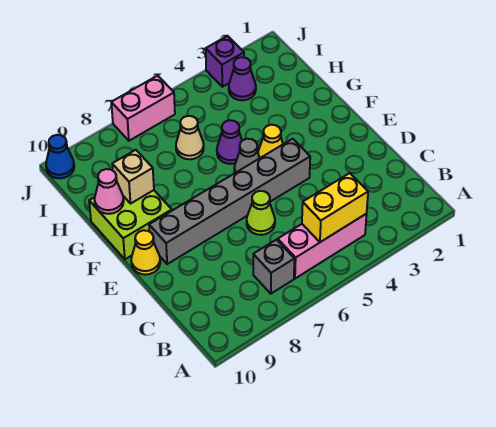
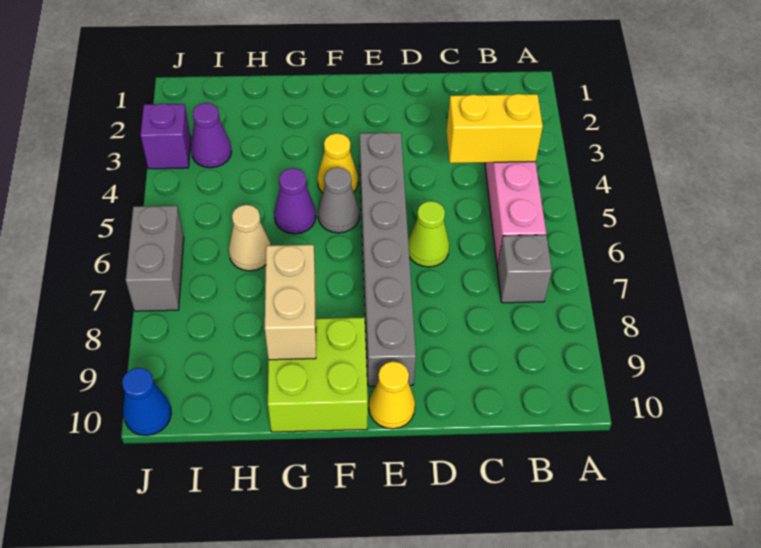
yellow 1x2 brick [302,173,368,242] -> yellow 1x2 brick turned to [447,94,543,163]
tan 1x1 brick [112,150,154,203] -> tan 1x2 brick [265,245,316,360]
pink 1x1 cone [94,169,124,214] -> none
pink 1x2 brick [111,76,175,141] -> grey 1x2 brick [126,206,184,311]

